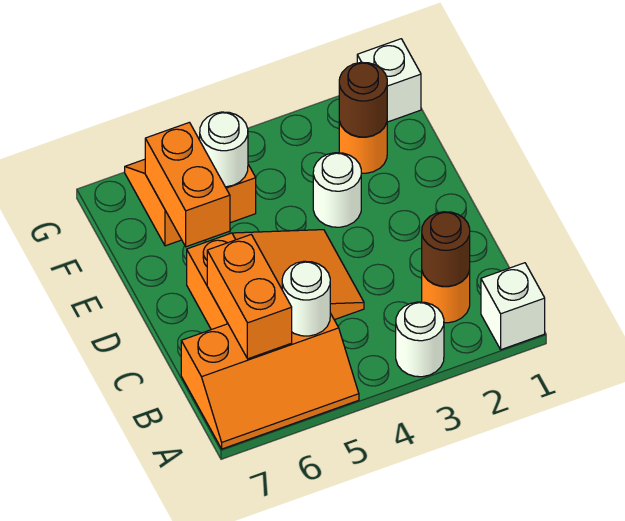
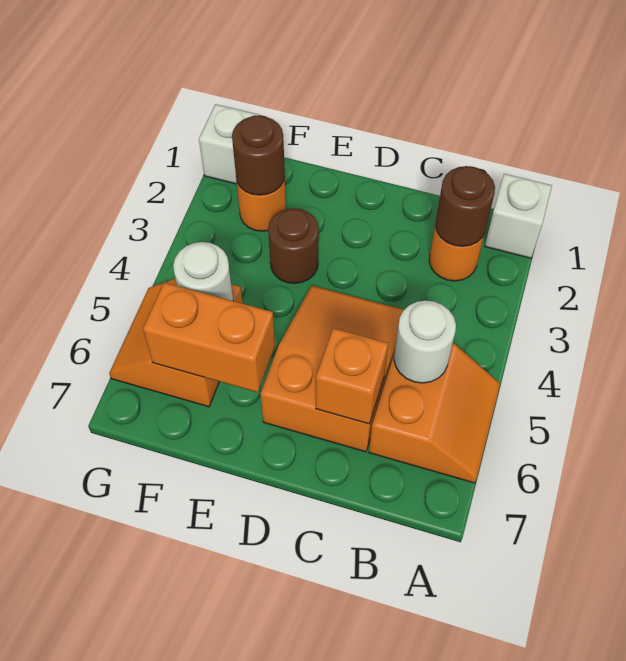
white 1x1 round brick [396,302,444,377] -> none
orange 2x3 slope [181,313,359,449] -> orange 2x2 slope [369,344,500,483]
orange 1x2 brick [207,235,292,359] -> orange 1x1 brick [316,328,388,424]
white 1x1 round brick [313,153,361,227] -> brown 1x1 round brick [268,208,319,284]

